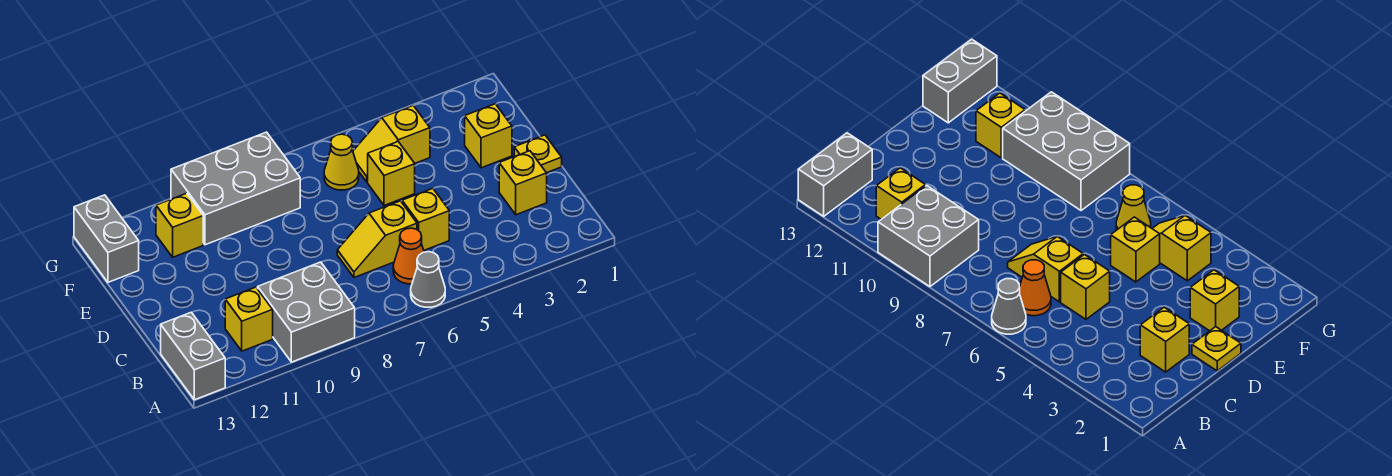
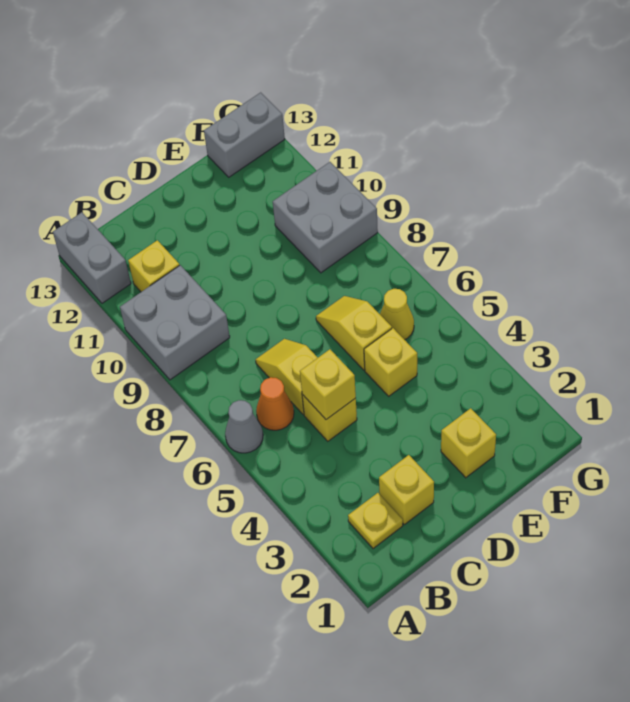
grey 1x2 brick [161,312,225,400] -> grey 1x2 brick turned to [53,212,131,303]
yellow 1x1 plate [514,135,562,173] -> yellow 1x1 plate moved to [348,493,403,549]
yellow 1x2 slope [353,106,430,182] -> yellow 1x2 slope moved to [316,296,392,370]
grey 2x3 brick [171,132,300,245] -> grey 2x2 brick [273,162,378,273]
yellow 1x1 brick [156,193,203,257] -> yellow 1x1 brick moved to [300,349,356,420]

